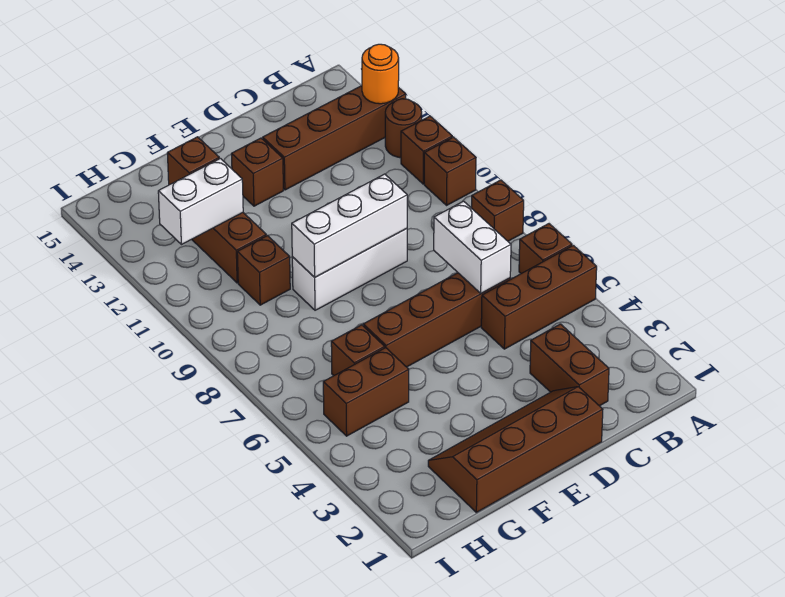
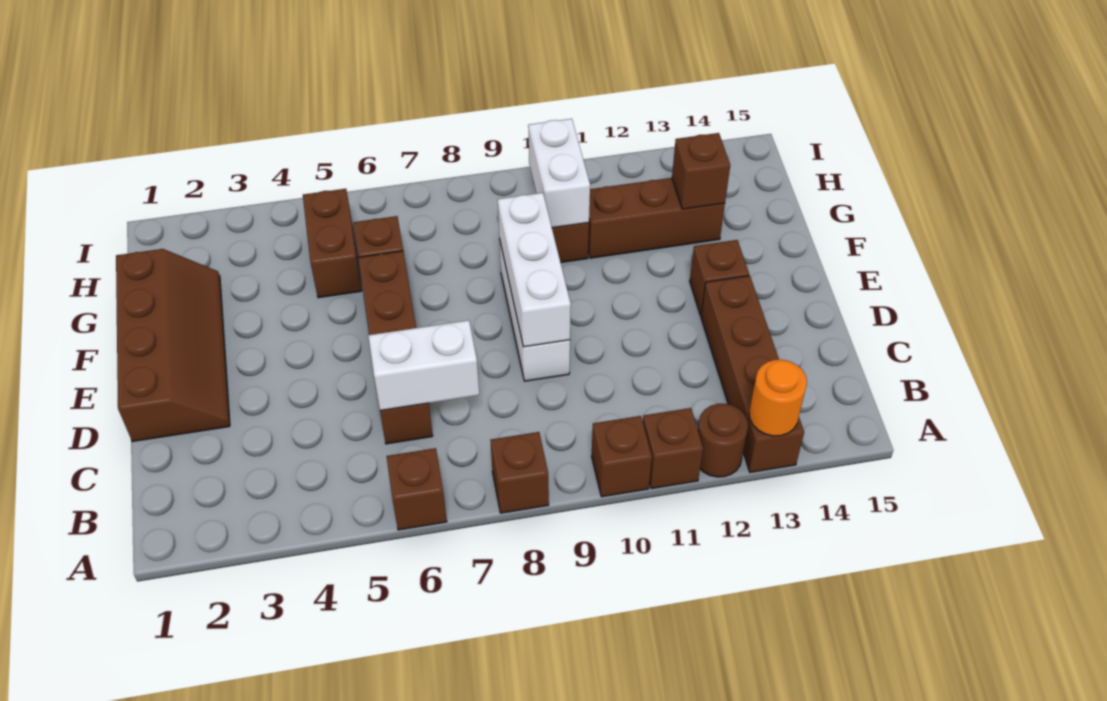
brown 1x3 brick [481,245,597,349] -> none
brown 1x2 brick [530,324,609,406] -> none
white 1x2 brick [158,158,243,245] -> white 1x2 brick moved to [528,119,590,228]

